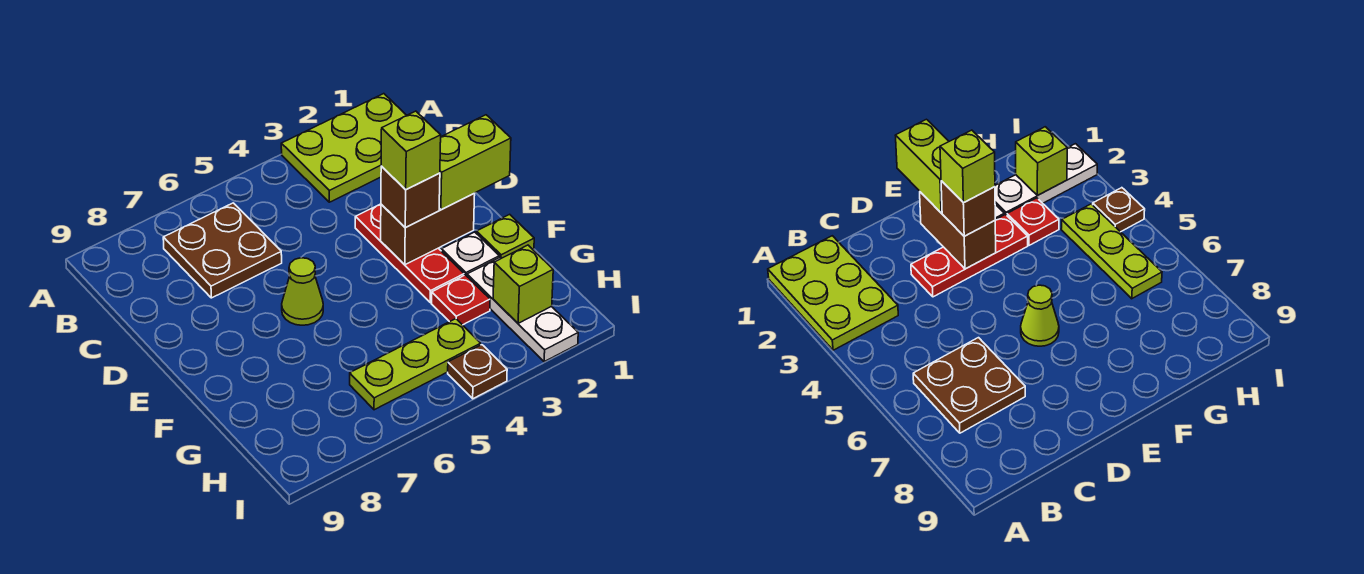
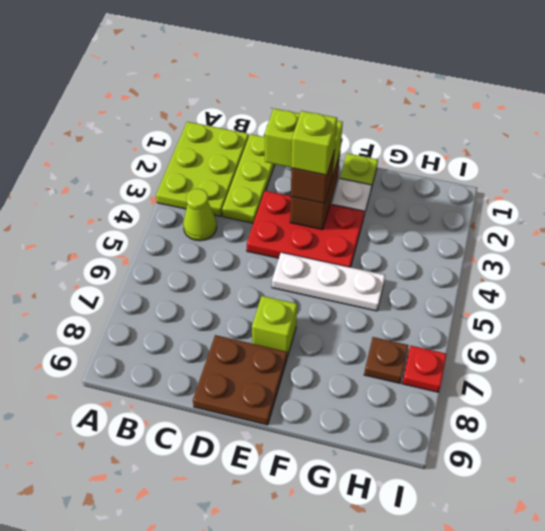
brown 2x2 plate [163,203,282,298] -> brown 2x2 plate moved to [193,335,287,425]
red 1x3 plate [355,204,464,302] -> red 2x3 plate [247,191,364,267]
lime 1x2 brick [439,115,511,210] -> lime 1x2 brick turned to [265,109,343,174]
lime 1x1 cone [282,258,323,325] -> lime 1x1 cone moved to [183,189,217,241]
white 1x3 plate [467,257,578,362] -> white 1x3 plate moved to [272,253,385,311]
red 1x1 plate [431,275,490,325] -> red 1x1 plate moved to [402,346,447,392]
lime 1x1 brick [493,245,553,323] -> lime 1x1 brick moved to [252,296,297,357]
lime 1x3 plate [350,319,481,410] -> lime 1x3 plate moved to [222,134,275,223]
brown 1x1 plate [448,345,507,399] -> brown 1x1 plate moved to [364,337,408,383]

